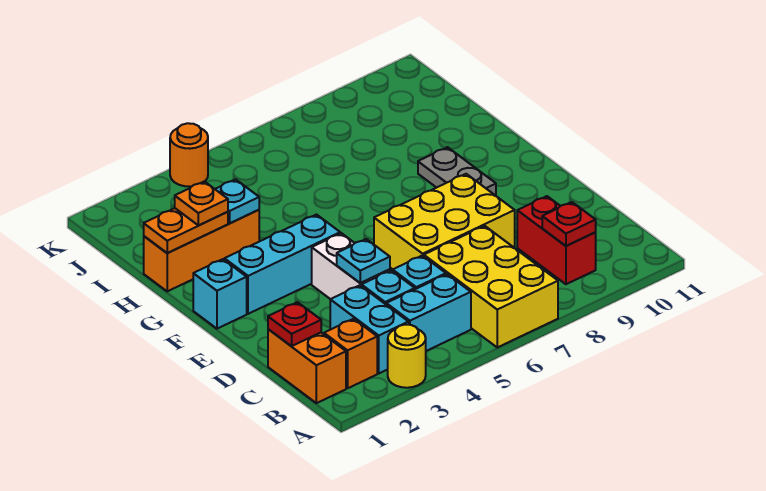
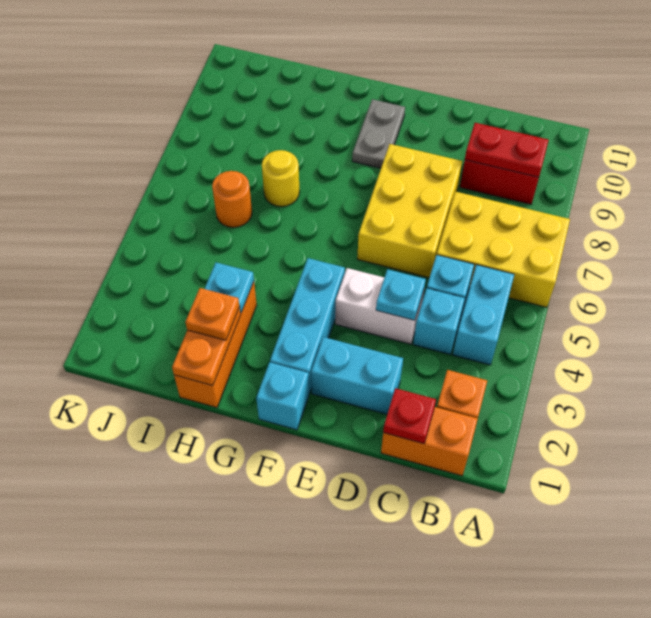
yellow 1x1 round brick [388,325,426,388] -> yellow 1x1 round brick moved to [262,150,300,207]
cyan 1x2 brick [330,285,409,373] -> cyan 1x2 brick moved to [311,337,403,414]
red 1x1 plate [542,202,596,246] -> red 1x2 plate [465,123,549,177]
grey 1x2 plate [418,147,496,196] -> grey 1x2 plate turned to [352,99,405,168]
orange 1x1 round brick [170,123,208,187] -> orange 1x1 round brick moved to [212,171,252,228]

